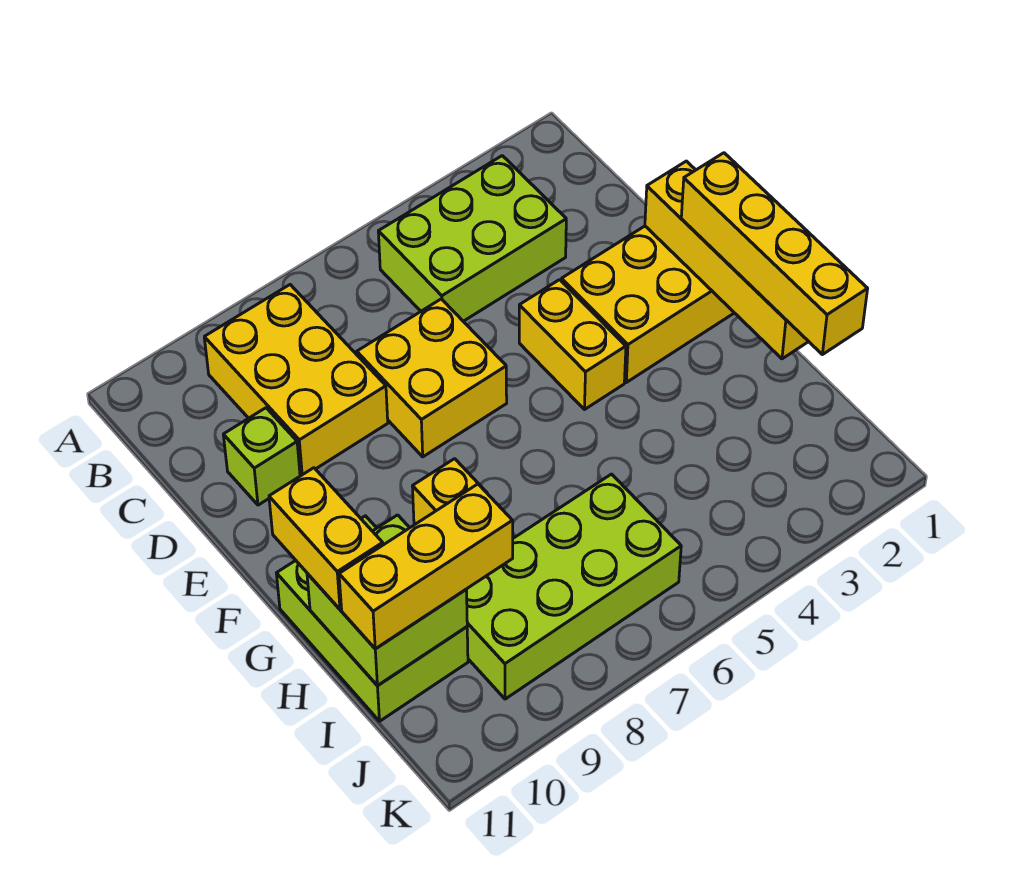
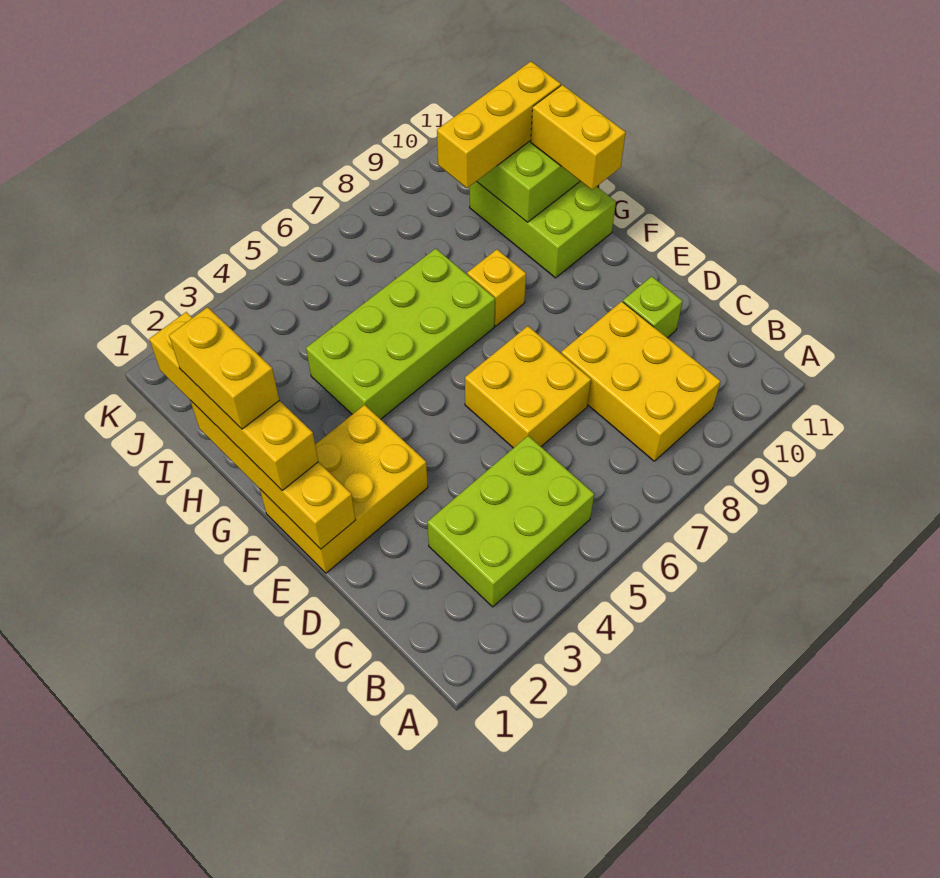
yellow 1x2 brick [519,280,626,410] -> yellow 1x2 brick moved to [169,307,279,429]
lime 2x4 brick [466,474,681,699] -> lime 2x4 brick moved to [306,248,495,419]

